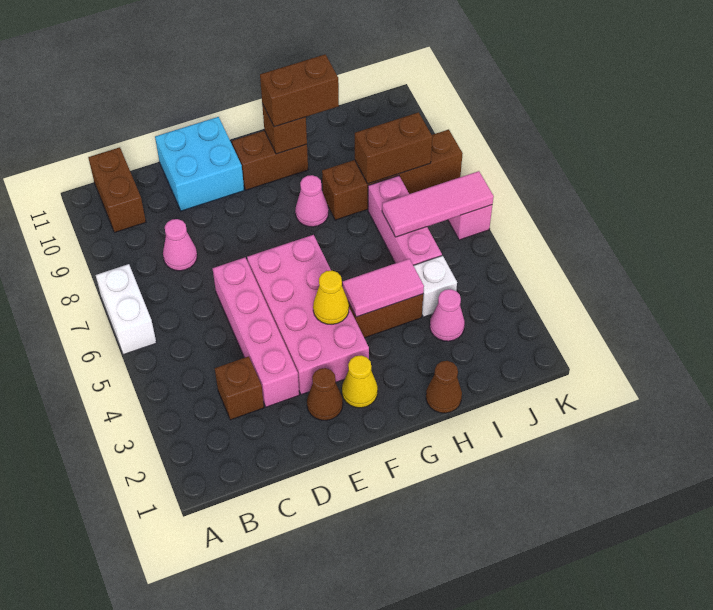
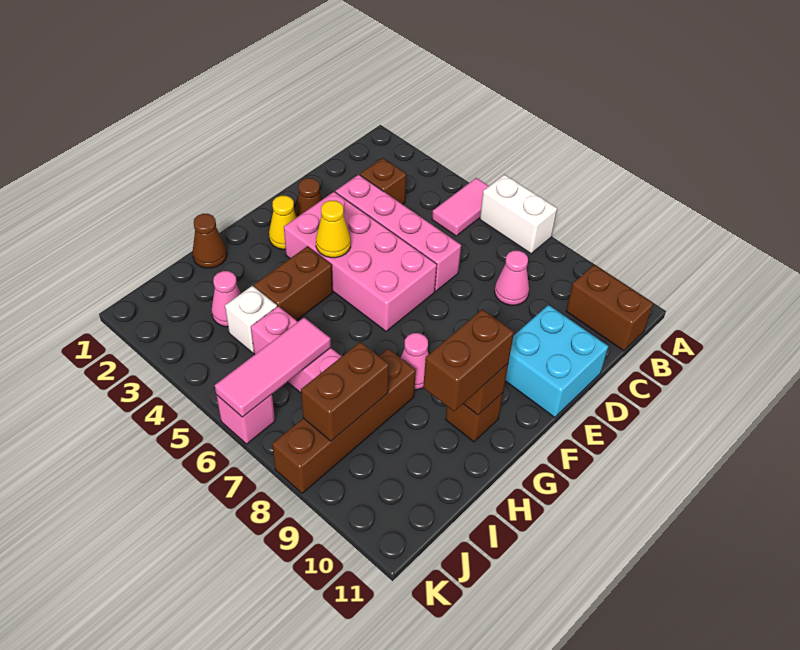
brown 1x2 brick [232,131,308,190] -> brown 1x1 brick [446,393,503,442]
pink 1x2 tile [342,259,424,317] -> pink 1x2 tile moved to [432,178,489,236]

